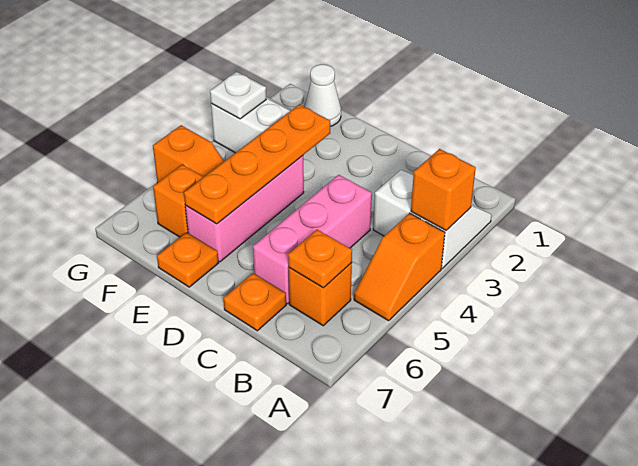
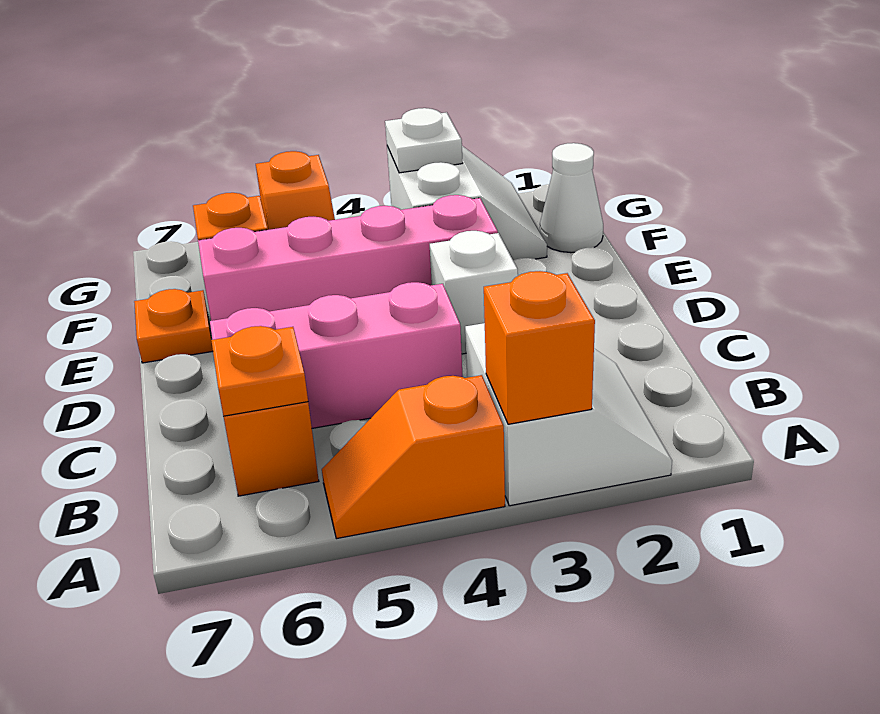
orange 1x1 plate [224,273,286,331] -> none
none -> white 1x1 brick [430,231,518,354]
orange 1x4 plate [184,104,330,224] -> none
pink 1x3 brick [185,156,304,262] -> pink 1x4 brick [198,195,498,321]

